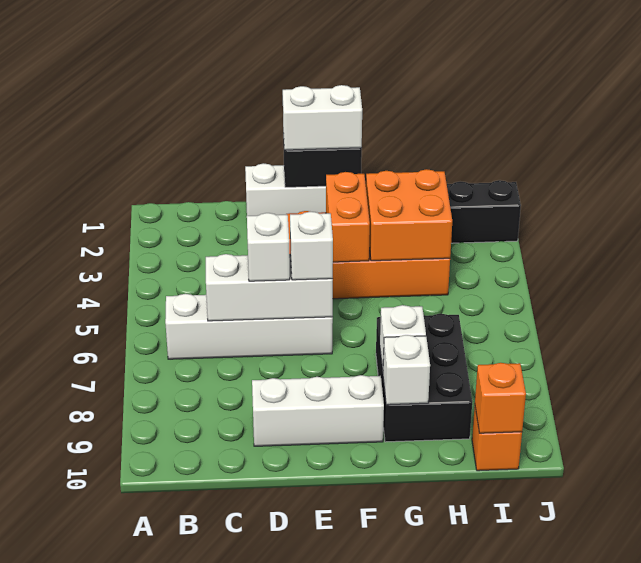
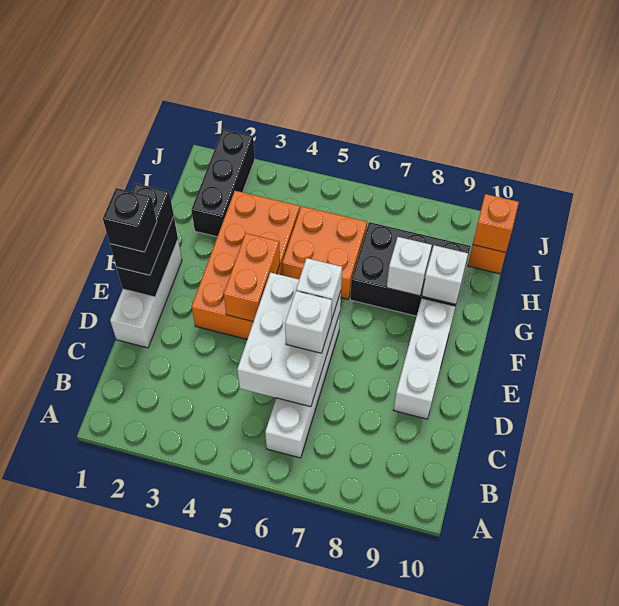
white 1x3 brick [206,254,333,321] -> white 2x3 brick [237,273,341,407]
white 1x2 brick [283,85,362,150] -> black 1x2 brick [110,183,174,275]
none -> black 1x1 brick [103,188,157,252]
orange 1x2 brick [326,172,370,262] -> orange 1x2 brick turned to [224,233,280,322]
orange 2x2 brick [366,169,452,261] -> orange 2x2 brick moved to [282,206,367,299]

